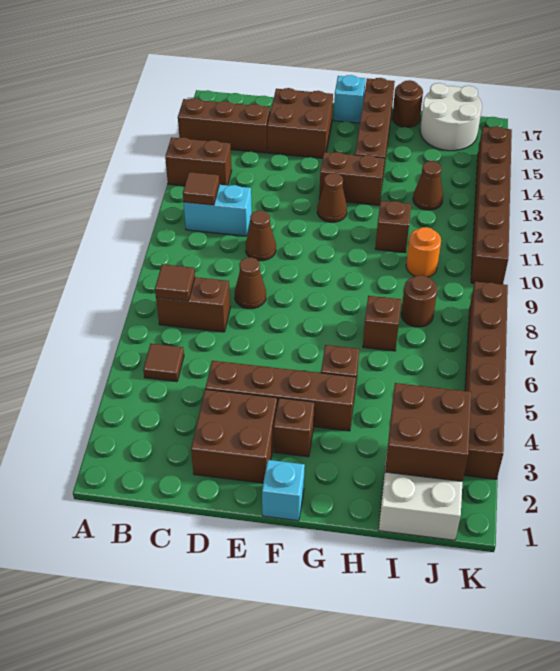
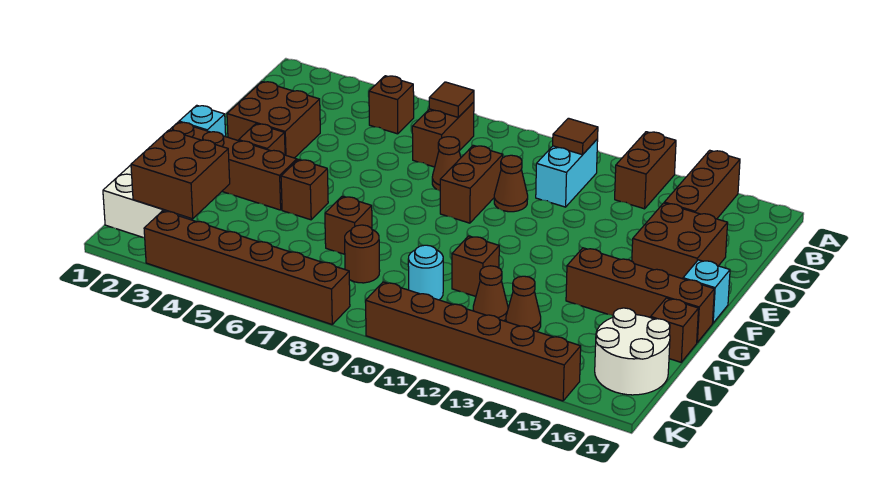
brown 1x1 tile [143,344,184,382] -> brown 1x1 brick [369,76,414,134]
brown 1x4 brick [205,361,356,431] -> brown 1x4 brick turned to [170,122,297,210]
brown 1x1 cone [317,173,347,222] -> brown 1x1 cone moved to [473,266,508,321]
brown 1x2 brick [319,152,385,205] -> brown 1x2 brick moved to [440,145,503,223]
brown 1x1 round brick [392,80,423,127] -> brown 1x1 brick [651,298,699,362]
orange 1x1 round brick [406,227,441,277] -> cyan 1x1 round brick [408,245,443,300]

